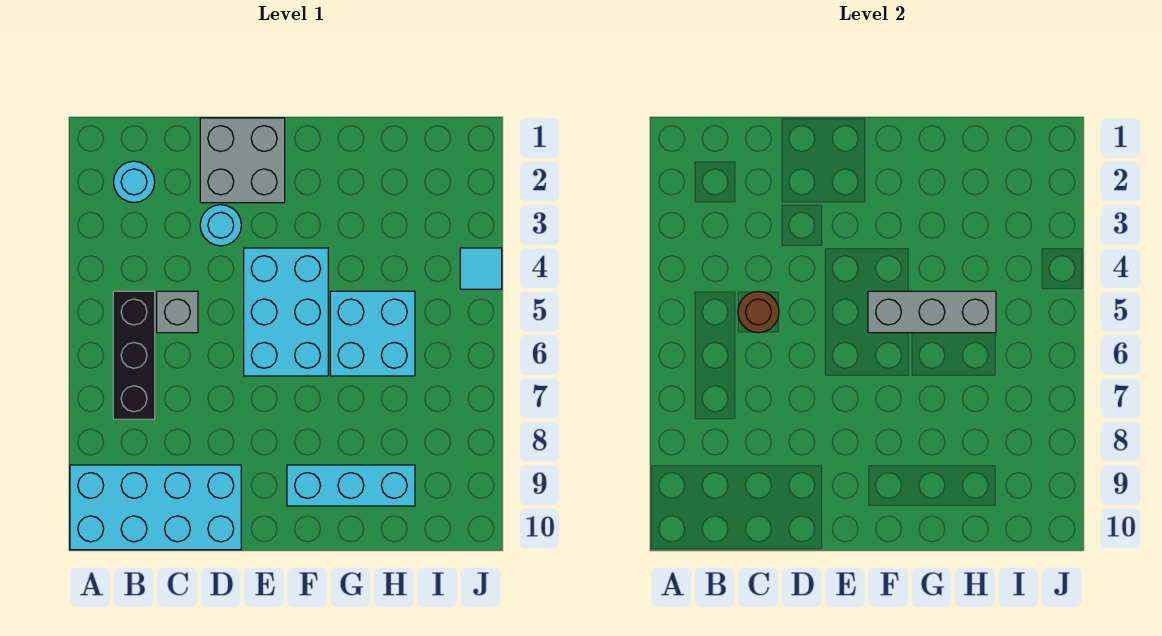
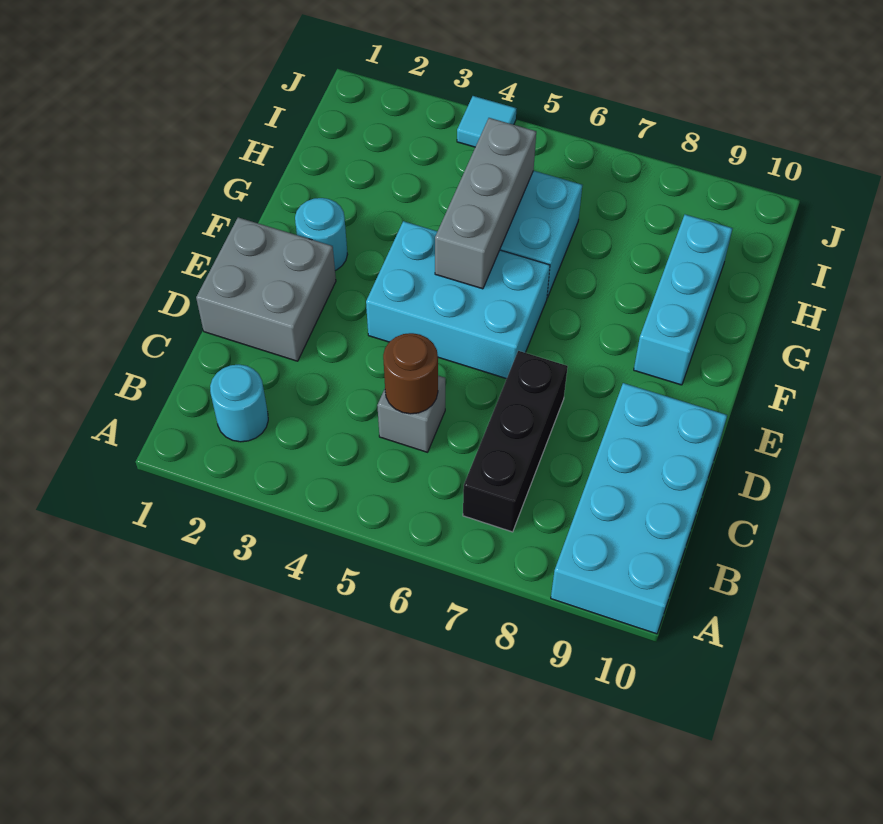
black 1x3 brick [113,291,155,419] -> black 1x3 brick turned to [463,351,568,532]
cyan 1x1 round brick [200,205,241,246] -> cyan 1x1 round brick moved to [295,198,347,271]

